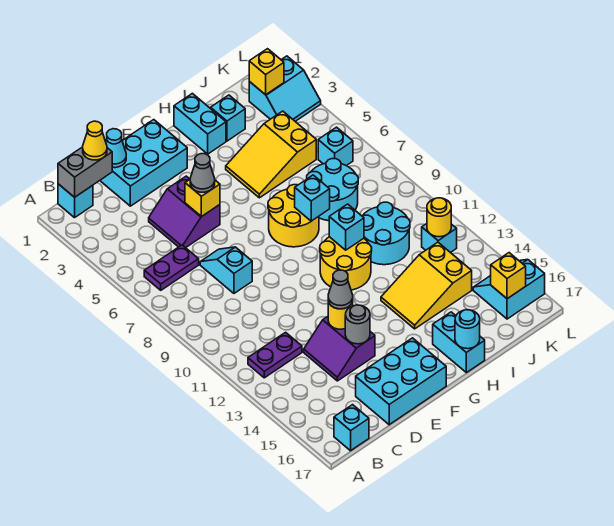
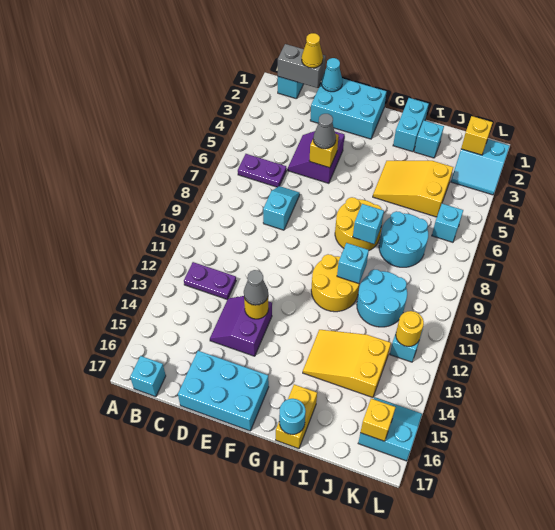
grey 1x1 round brick [345,305,370,344] -> none
cyan 1x2 brick [433,312,485,373] -> yellow 1x2 brick [276,384,317,449]

